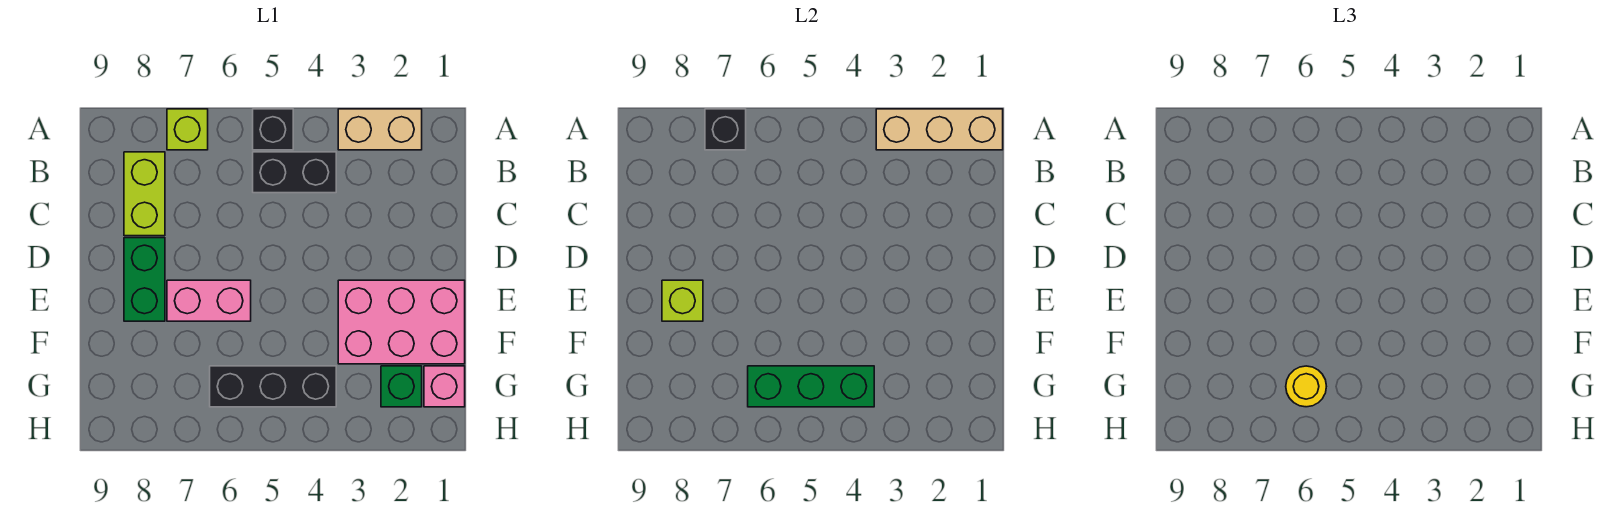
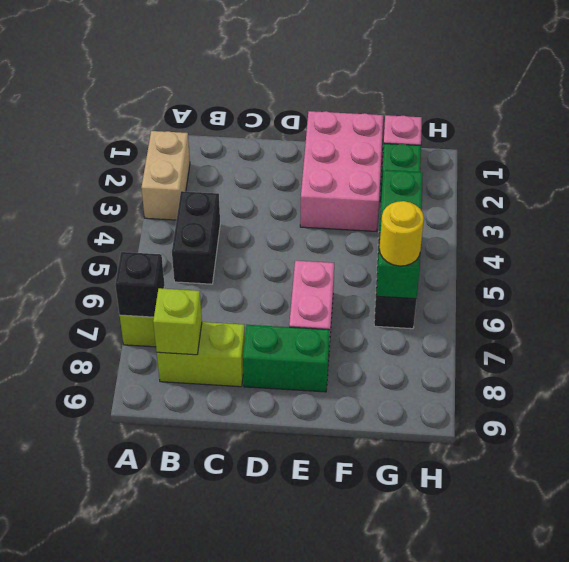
tan 1x3 brick [876,109,1003,150] -> none
black 1x1 brick [253,109,293,150] -> none
lime 1x1 brick [662,280,703,321] -> lime 1x1 brick moved to [153,288,202,355]

